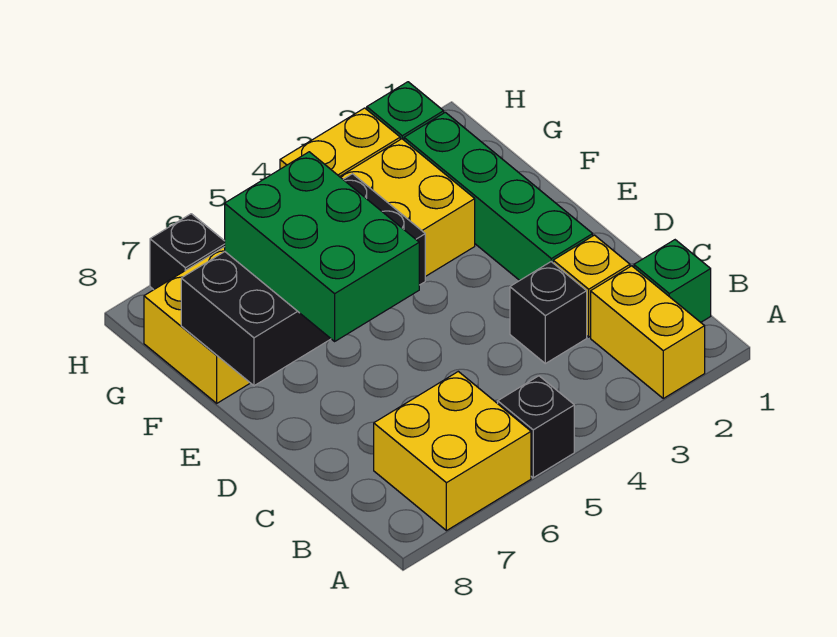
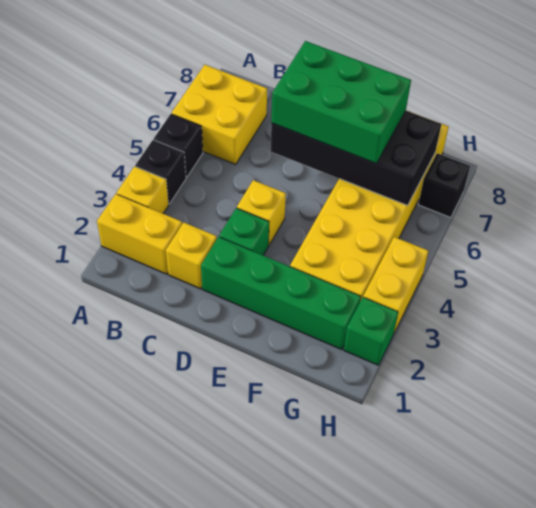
none -> yellow 1x1 brick [117,166,169,213]
green 1x1 brick [634,240,711,322] -> green 1x1 brick moved to [219,208,269,255]
black 1x1 brick [510,262,587,363] -> black 1x1 brick moved to [135,140,186,204]
none -> yellow 1x1 brick [237,180,286,245]
black 2x4 brick [181,174,425,386] -> black 2x4 brick turned to [271,111,441,206]

